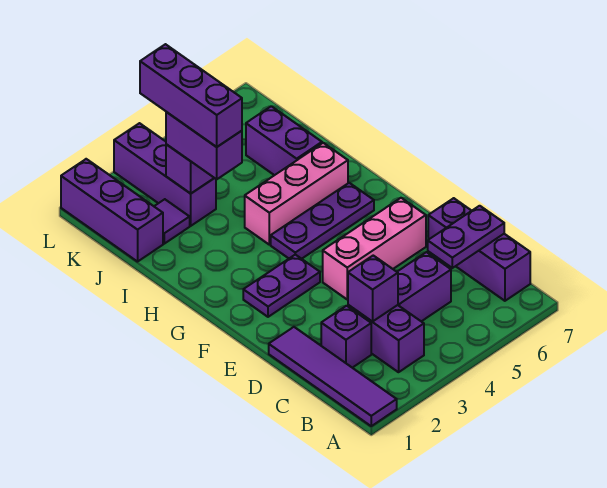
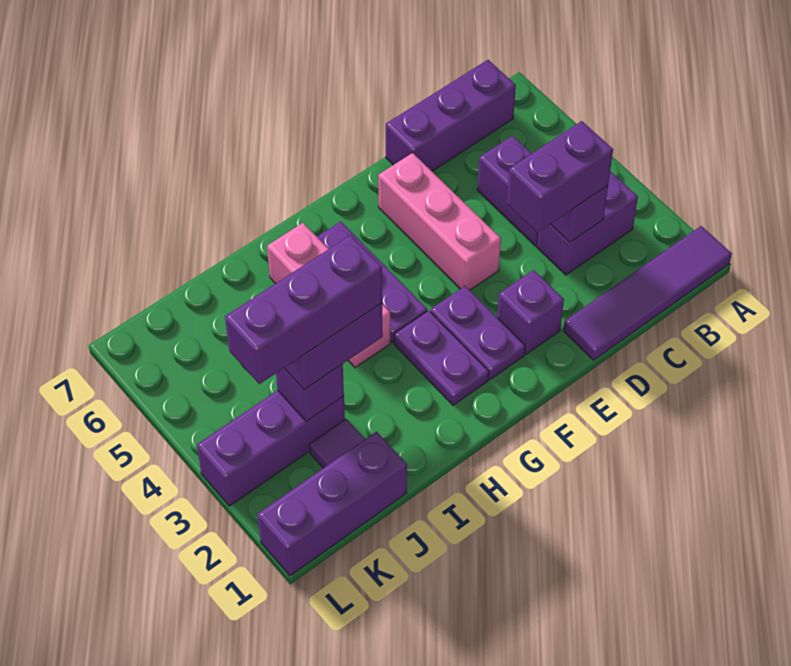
purple 1x1 brick [321,306,371,368] -> purple 1x1 brick moved to [497,270,564,354]
purple 1x2 plate [428,206,504,268] -> purple 1x2 plate moved to [394,311,489,405]
purple 1x2 brick [246,106,322,175] -> purple 1x2 brick moved to [507,121,613,232]

